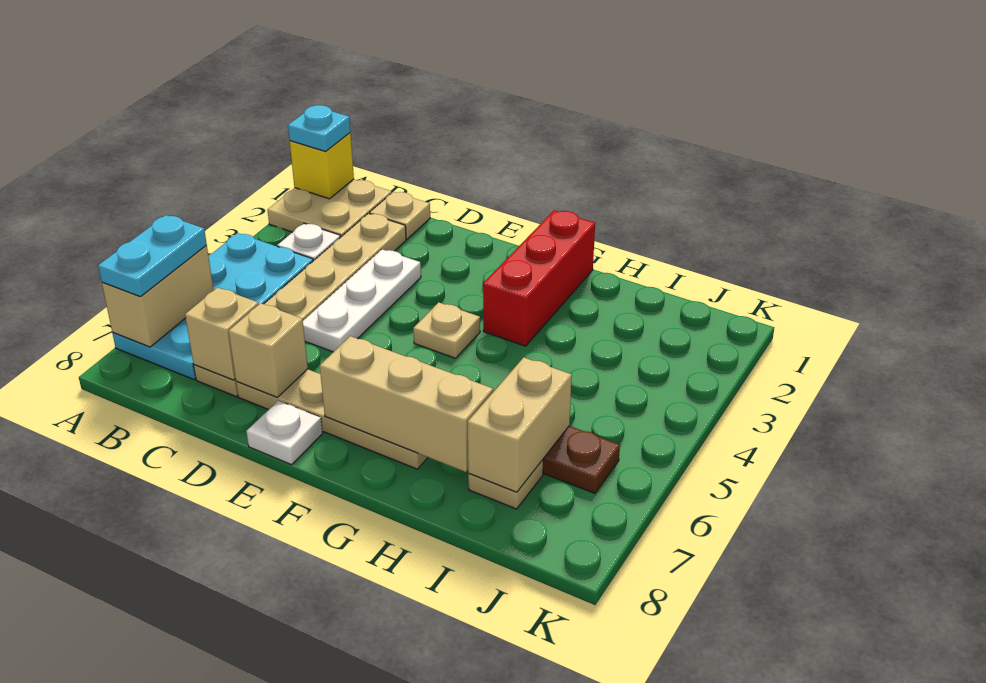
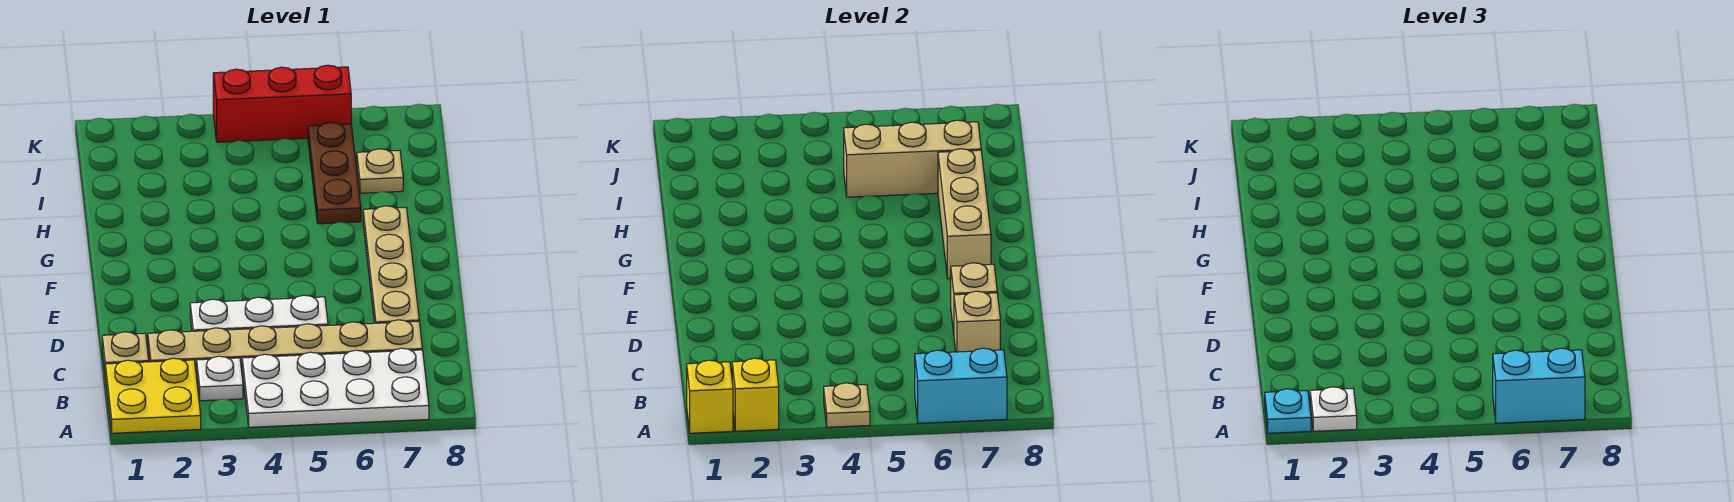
tan 2x2 plate [268,179,392,237] -> yellow 2x2 plate [105,358,201,433]
none -> yellow 1x1 brick [732,358,779,431]
cyan 2x4 plate [112,233,313,379] -> white 2x4 plate [242,348,429,427]
tan 1x2 brick [102,245,214,347] -> cyan 1x2 brick [915,348,1007,423]
cyan 1x2 plate [98,215,207,297] -> cyan 1x2 brick [1493,348,1585,423]
white 1x1 plate [246,401,323,465] -> white 1x1 plate moved to [1310,387,1357,431]
tan 1x1 plate [413,302,480,358] -> tan 1x1 plate moved to [824,383,870,427]
red 1x3 brick [483,210,595,346] -> red 1x3 brick moved to [213,65,351,142]
tan 1x2 brick [468,357,572,492] -> tan 1x3 brick [844,120,981,197]

